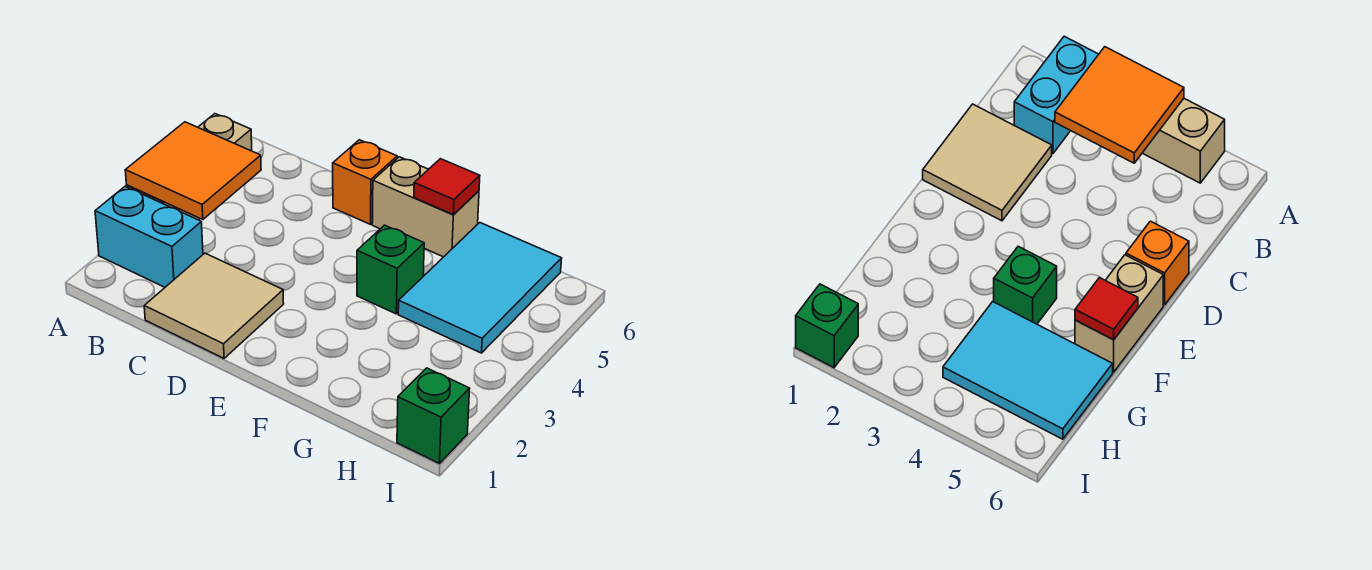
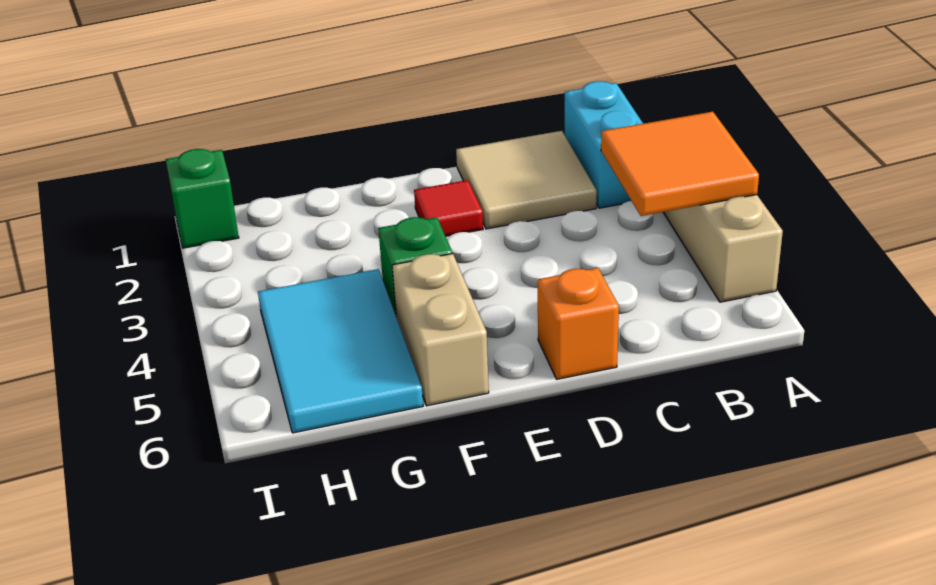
cyan 1x2 brick [95,187,203,287] -> cyan 1x2 brick turned to [565,81,643,208]
tan 1x2 brick [372,157,479,257] -> tan 1x2 brick turned to [392,254,489,406]
red 1x1 tile [414,159,480,214] -> red 1x1 tile moved to [414,180,483,236]

